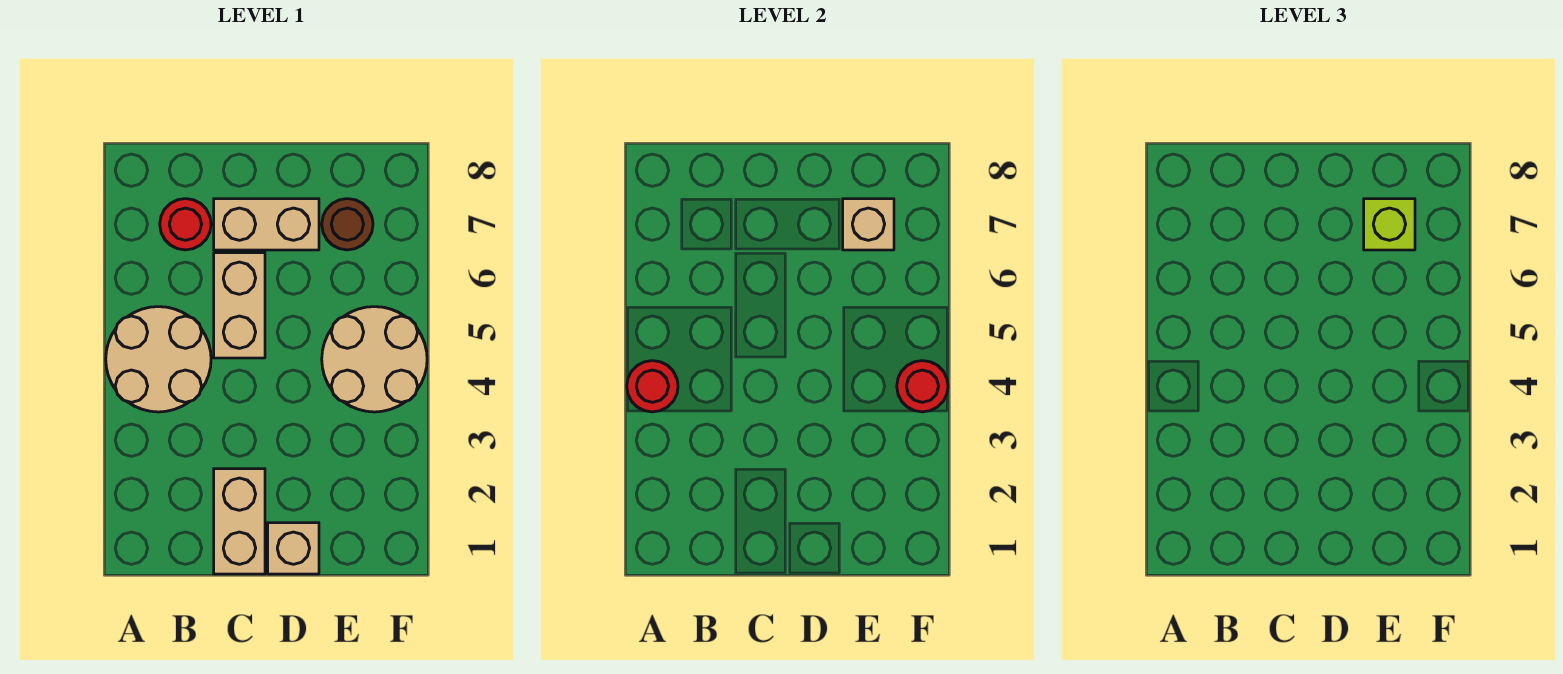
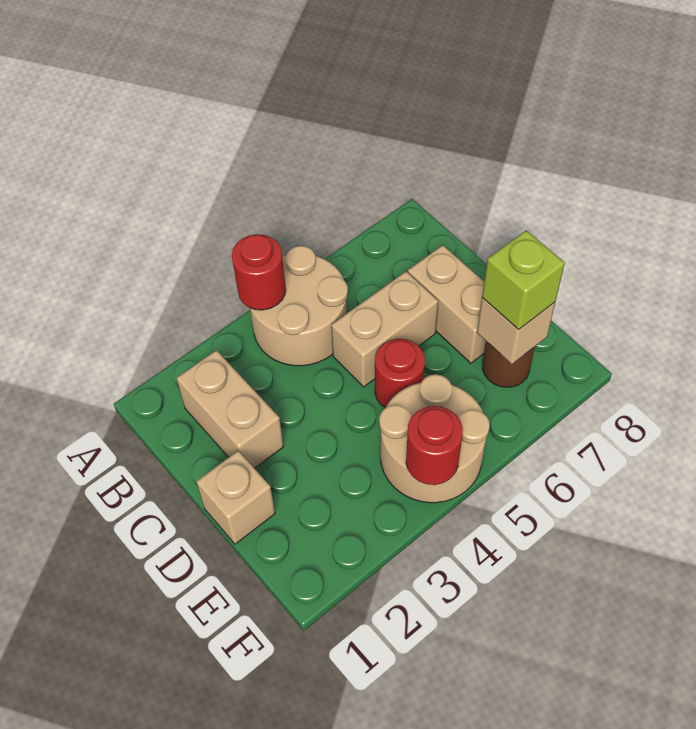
red 1x1 round brick [160,199,211,250] -> red 1x1 round brick moved to [375,339,425,408]
tan 1x2 brick [214,469,265,574] -> tan 1x2 brick turned to [176,350,284,469]

